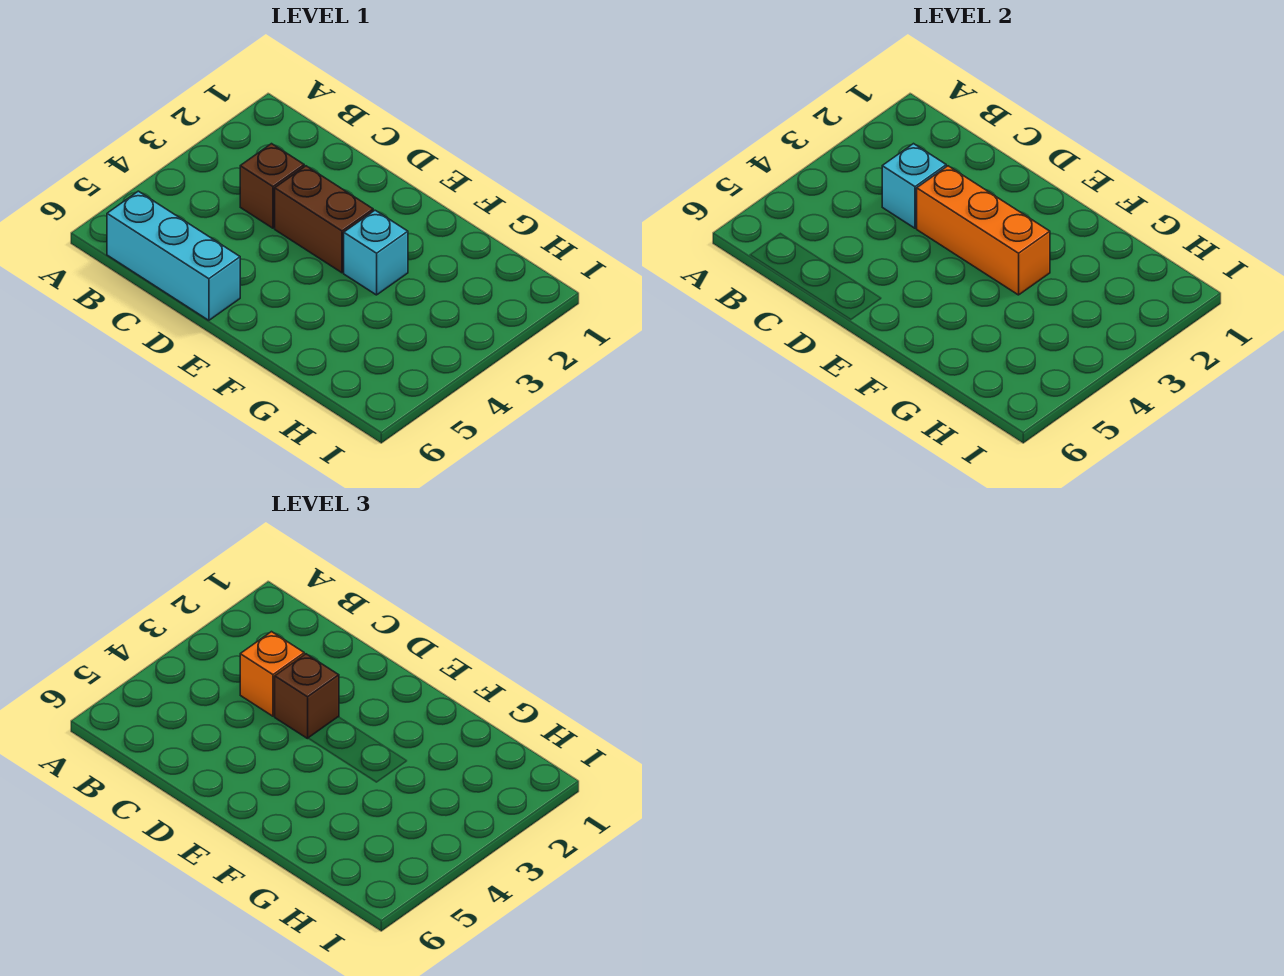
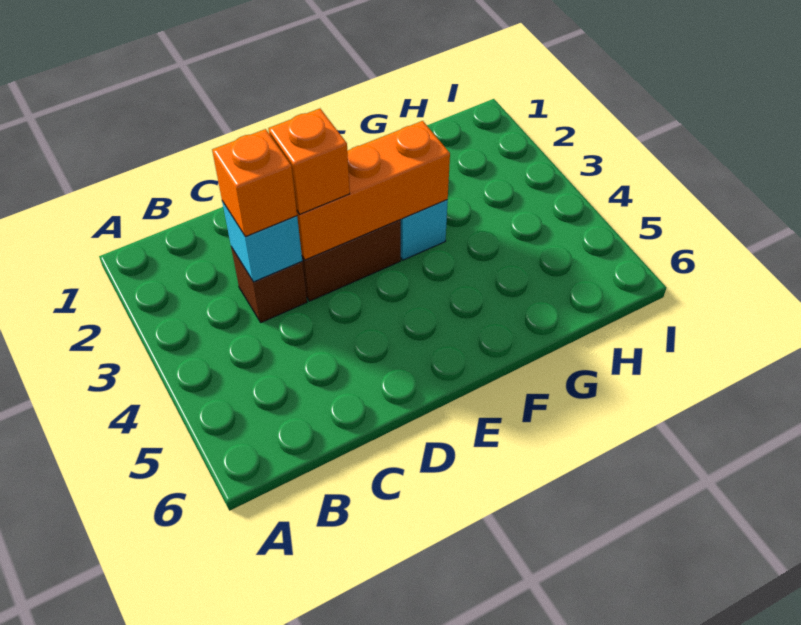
cyan 1x3 brick [107,191,240,320] -> none
brown 1x1 brick [275,654,339,739] -> orange 1x1 brick [268,108,350,214]

